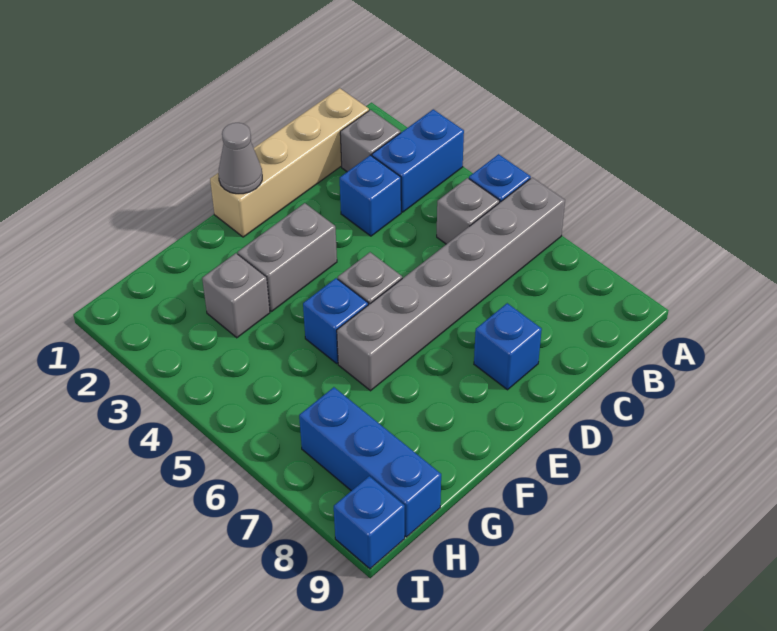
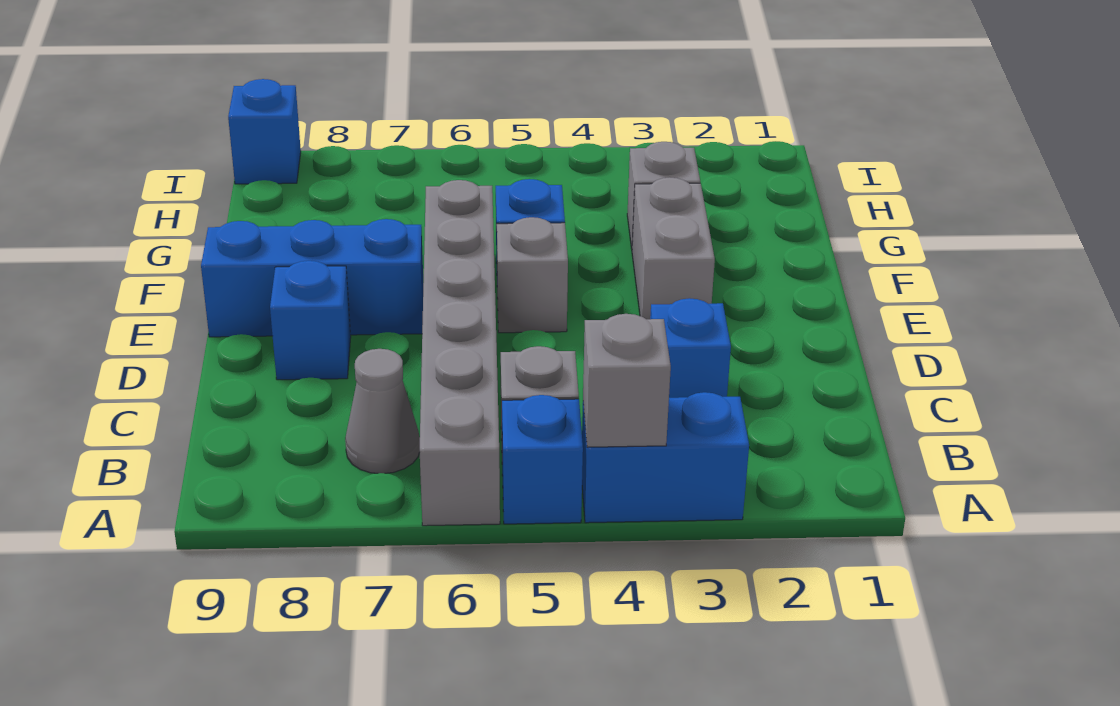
blue 1x2 brick [372,109,464,212] -> blue 1x2 brick turned to [582,392,749,523]
tan 1x4 brick [210,88,369,237] -> none
grey 1x1 brick [340,110,401,172] -> grey 1x1 brick moved to [583,314,671,447]
grey 1x1 cone [218,123,262,194] -> grey 1x1 cone moved to [345,349,420,473]
blue 1x3 brick [299,387,441,537] -> blue 1x3 brick moved to [201,219,423,337]

